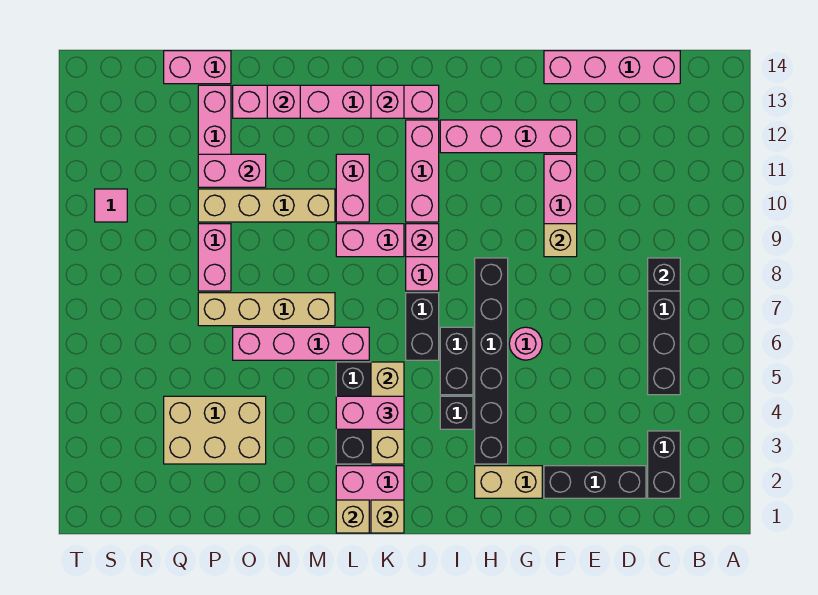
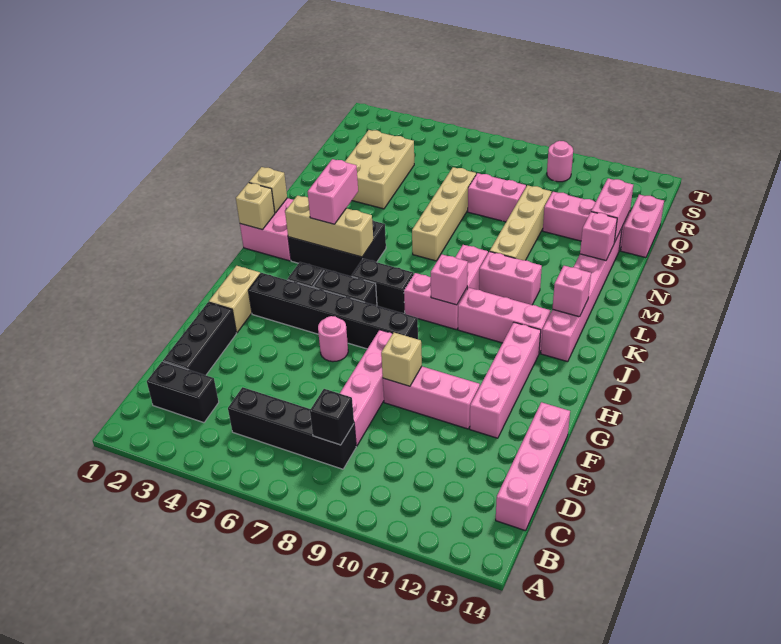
pink 1x4 brick [233,327,369,360] -> pink 1x4 brick moved to [340,330,392,446]
pink 1x2 brick [198,154,266,187] -> pink 1x2 brick moved to [591,179,633,243]
pink 1x1 tile [95,189,127,222] -> pink 1x1 round brick [547,141,573,182]

